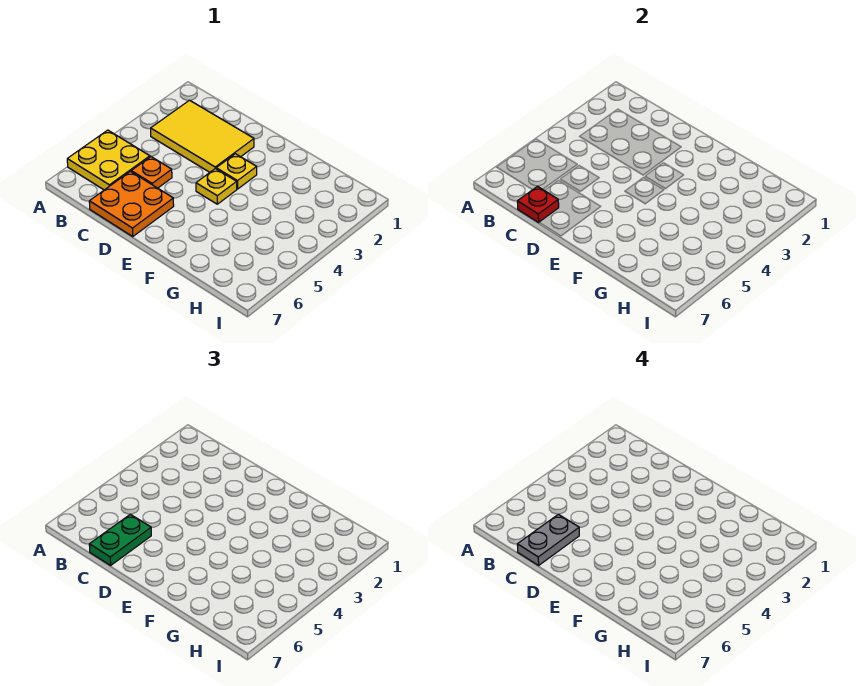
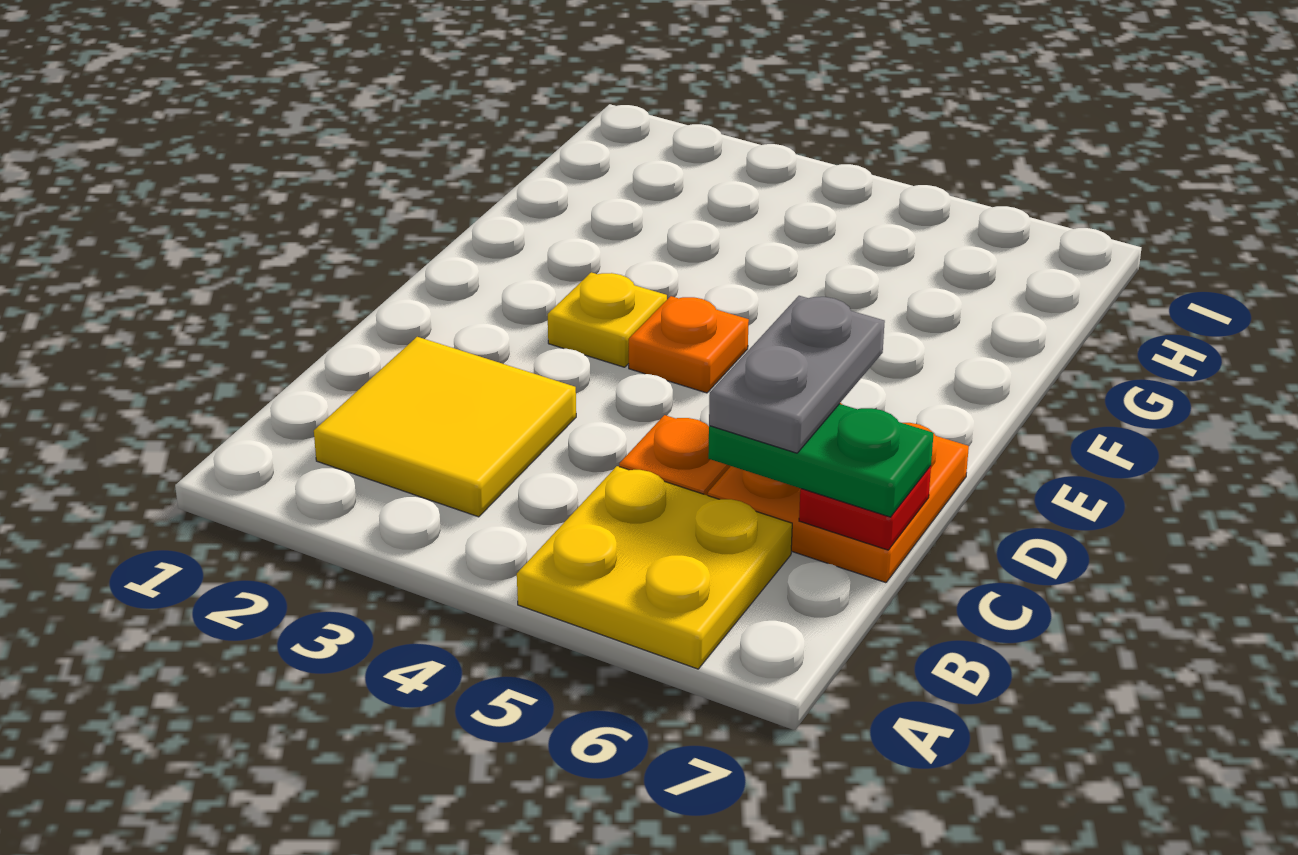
yellow 2x3 tile [151,100,254,172] -> yellow 2x2 tile [314,337,576,517]
grey 1x2 plate [517,514,579,565] -> grey 1x2 plate turned to [709,296,885,453]
yellow 1x1 plate [196,169,237,204] -> orange 1x1 plate [629,296,749,393]

